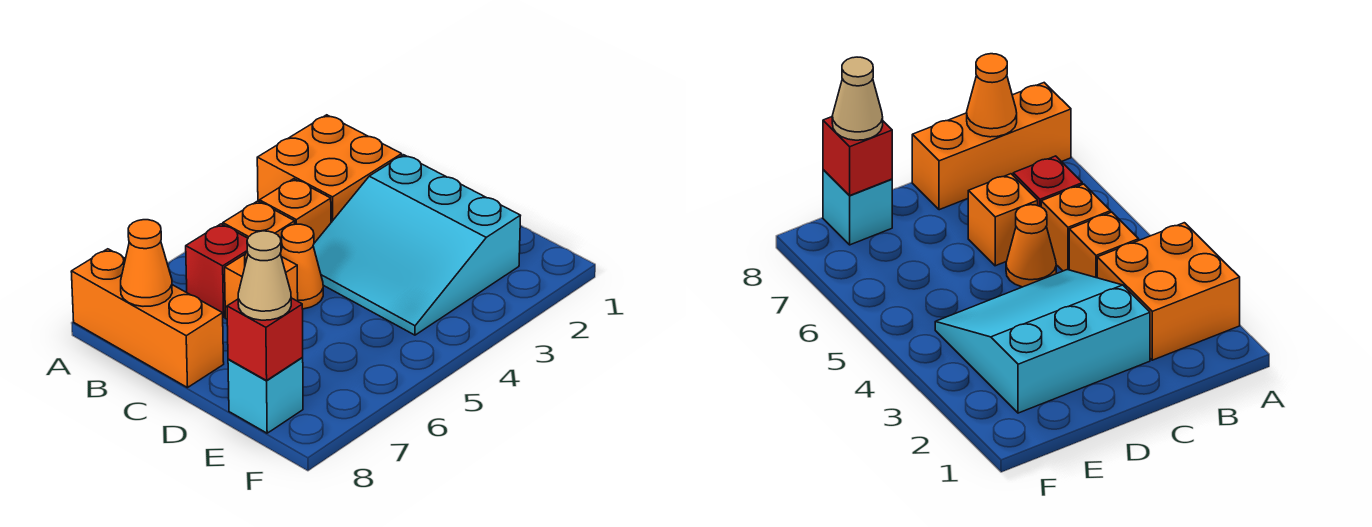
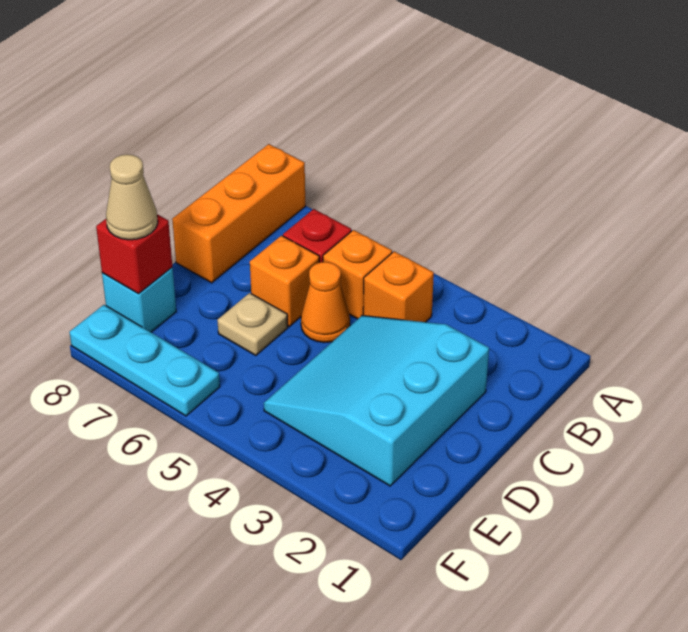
orange 2x2 brick [257,115,402,222] -> none
orange 1x1 cone [121,220,172,306] -> none
none -> tan 1x1 plate [217,293,288,356]
none -> cyan 1x3 plate [70,305,220,416]

